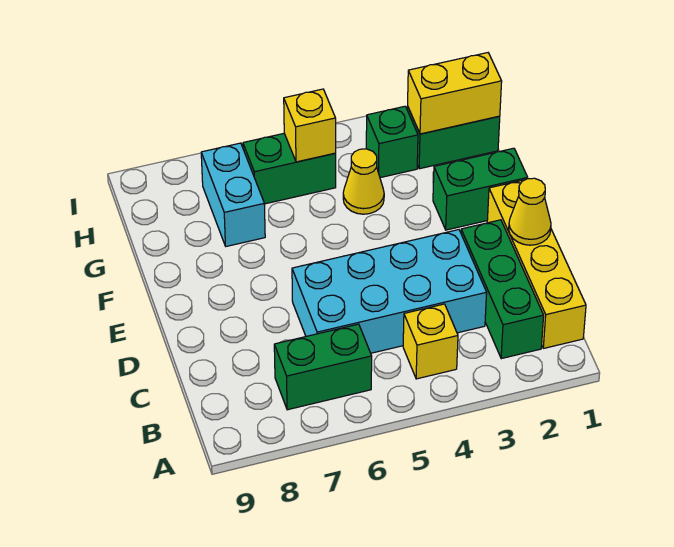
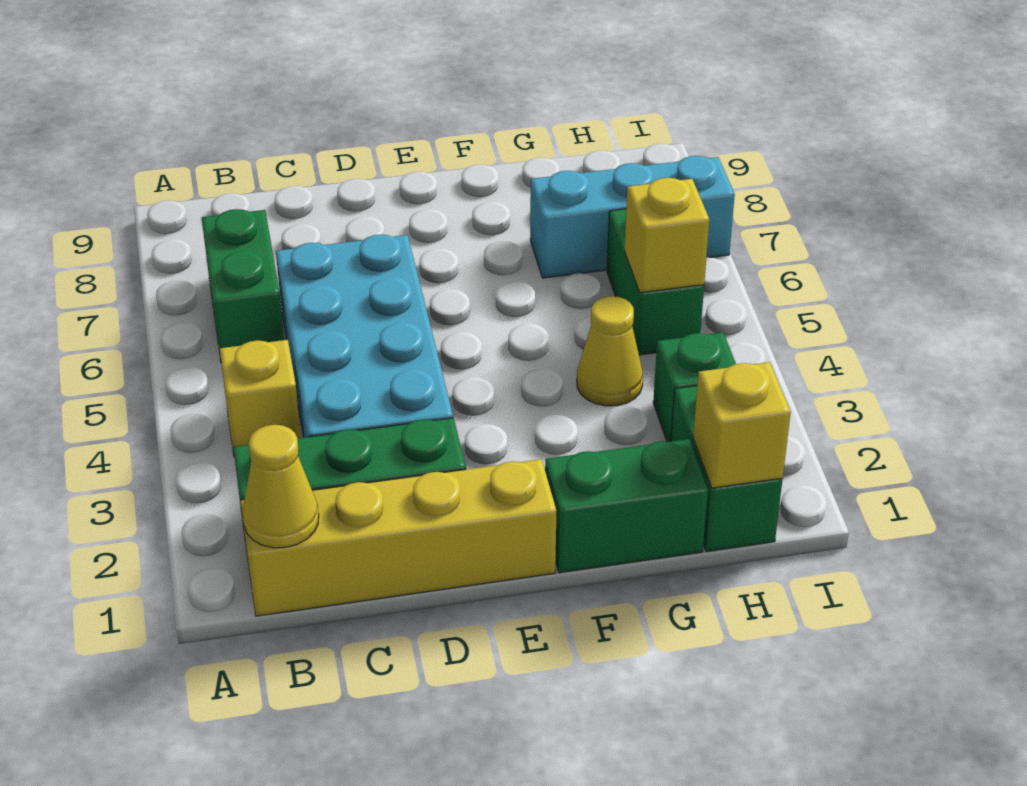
yellow 1x1 cone [509,178,551,245] -> yellow 1x1 cone moved to [242,425,319,548]
green 1x2 brick [433,148,528,230] -> green 1x2 brick turned to [545,439,708,573]
cyan 1x2 brick [201,143,265,246] -> cyan 1x3 brick [530,156,735,278]
yellow 1x2 brick [408,53,502,134] -> yellow 1x1 brick [693,362,791,488]

